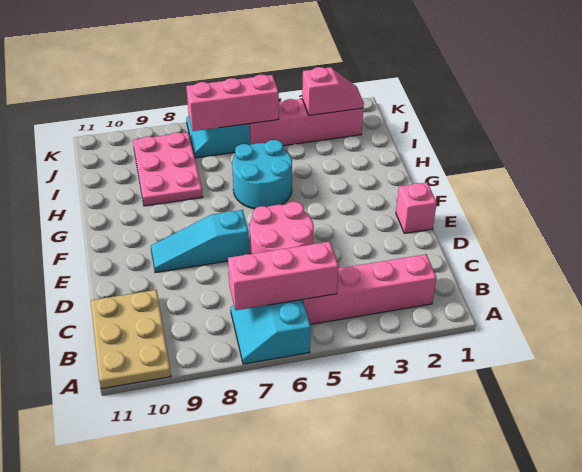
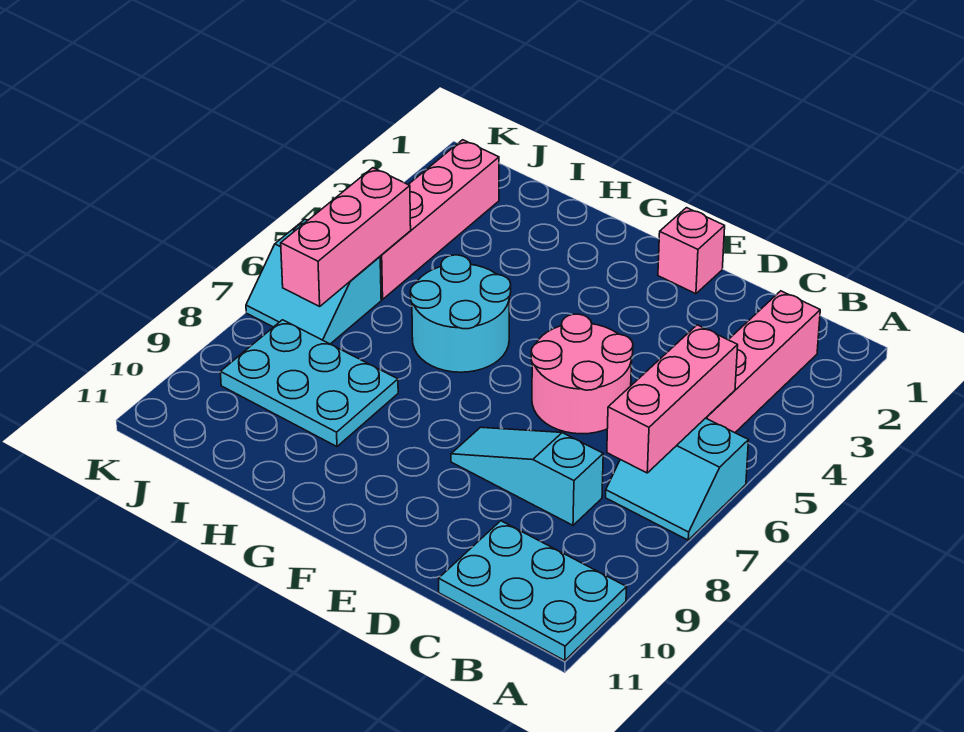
tan 2x3 plate [91,290,171,389] -> cyan 2x3 plate [439,521,627,661]
cyan 1x3 slope [151,210,249,273] -> cyan 1x3 slope turned to [451,427,603,525]
pink 2x3 plate [133,132,203,206] -> cyan 2x3 plate [220,320,398,447]
pink 1x2 slope [302,67,364,115] -> none

